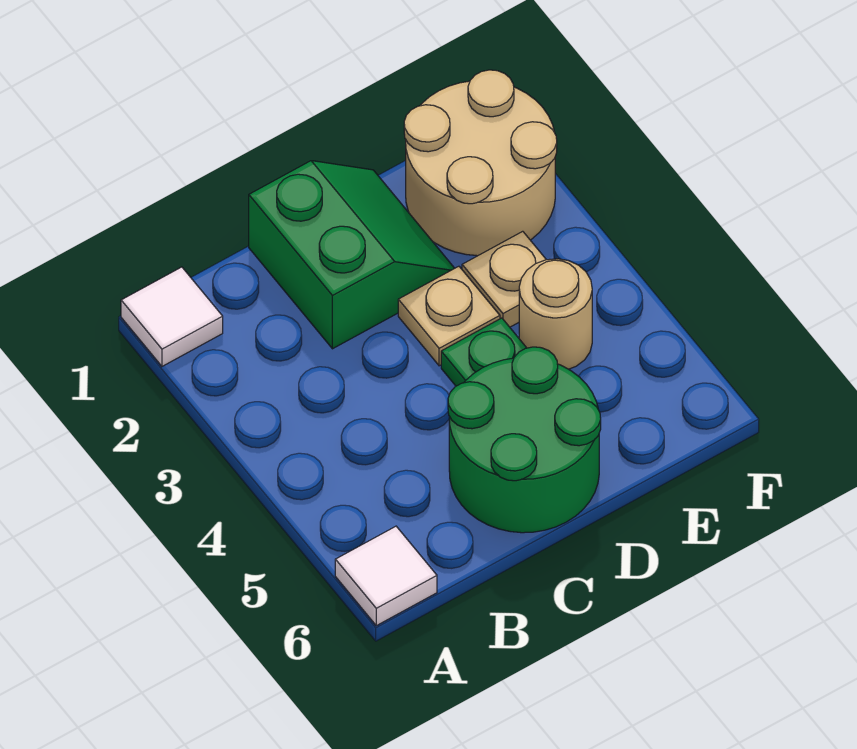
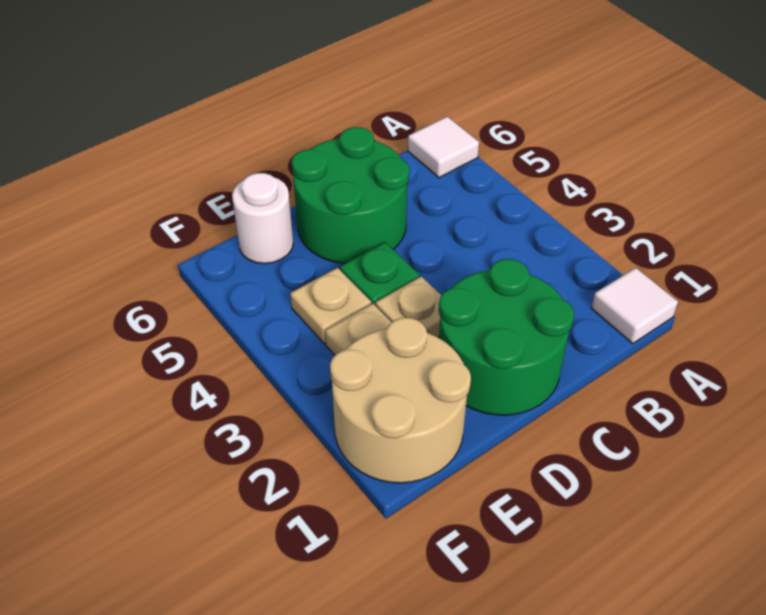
green 2x2 slope [249,161,455,349] -> green 2x2 round brick [439,259,574,415]
tan 1x1 round brick [519,259,592,369] -> tan 1x1 plate [290,268,371,344]
none -> white 1x1 round brick [232,173,293,264]

